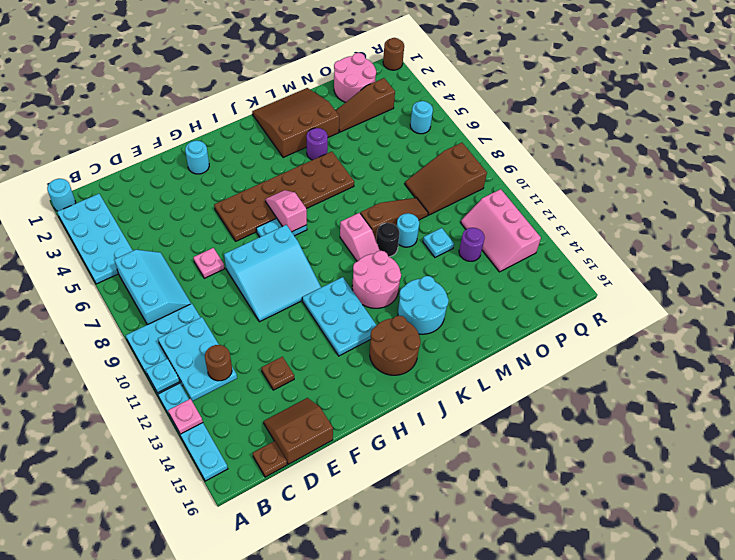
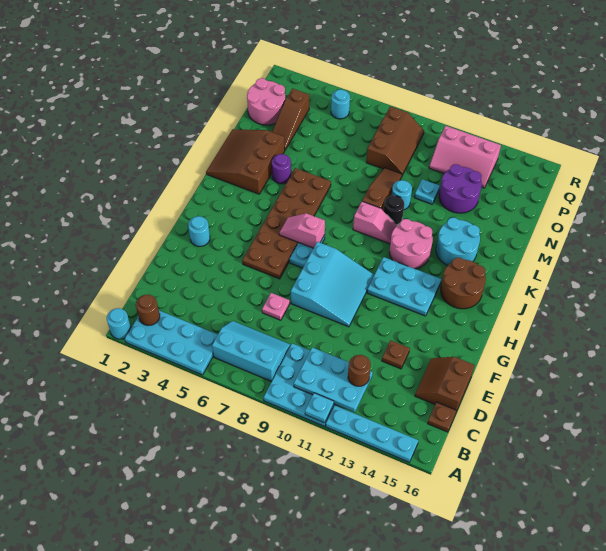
pink 1x1 plate [168,399,203,434] -> none
brown 2x3 slope [405,143,487,215] -> brown 2x3 slope turned to [366,106,424,175]
purple 1x1 round brick [459,228,485,261] -> purple 2x2 round brick [439,164,482,213]
brown 1x1 round brick [383,38,404,70] -> brown 1x1 round brick moved to [136,295,160,326]

